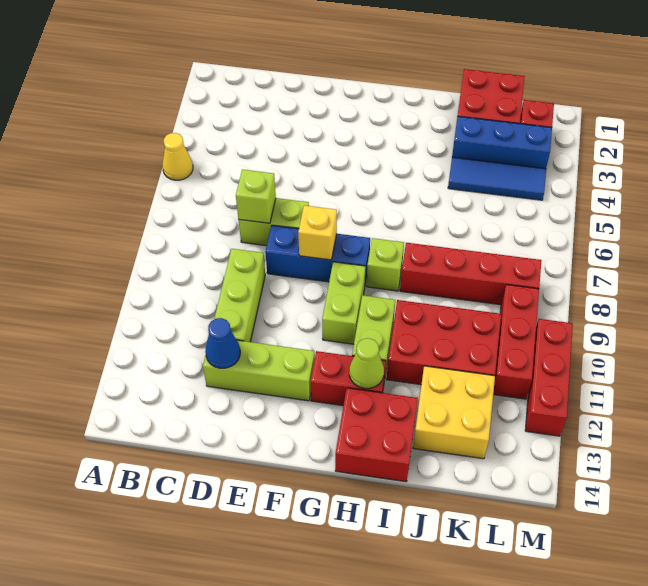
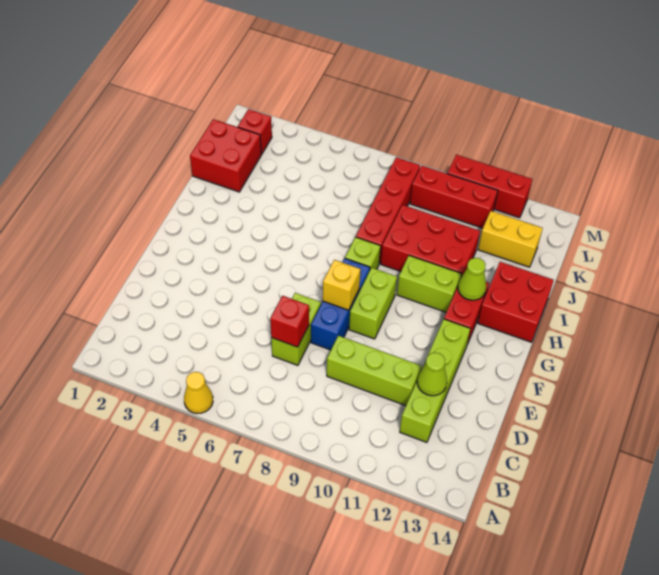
lime 1x1 brick [236,169,276,223] -> red 1x1 brick [270,296,309,347]
lime 1x3 brick [203,340,315,401] -> lime 1x4 brick [400,319,470,442]
blue 1x1 cone [205,318,240,368] -> lime 1x1 cone [417,353,447,396]
lime 1x2 brick [322,262,366,344] -> lime 1x2 brick turned to [349,268,397,339]
red 2x3 brick [387,300,501,385] -> red 2x3 brick turned to [381,205,480,277]
blue 1x3 brick [452,116,552,169] -> none
blue 1x3 tile [448,157,546,200] -> none
yellow 2x2 brick [413,366,495,459] -> yellow 1x2 brick [478,211,543,267]

